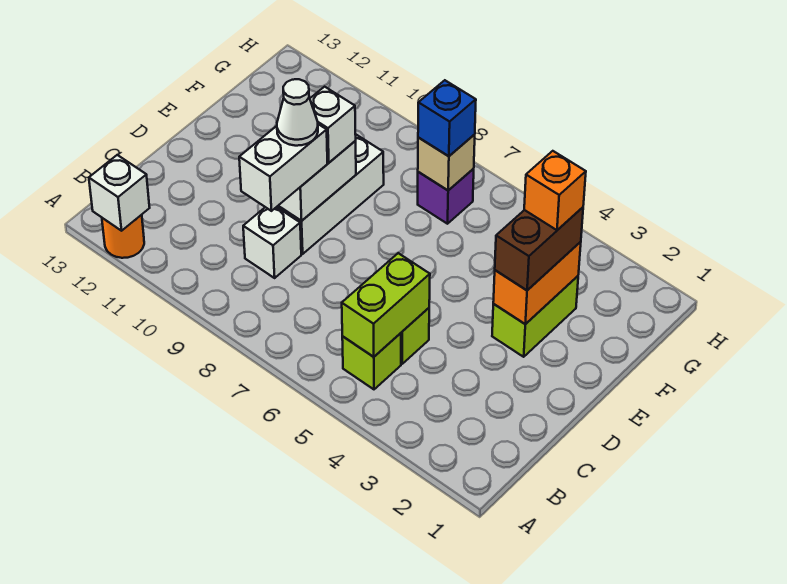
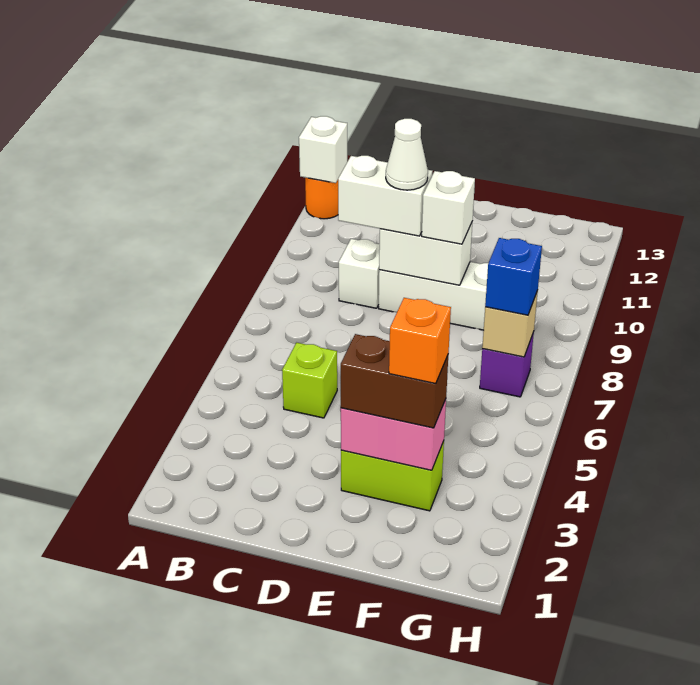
lime 1x1 brick [342,333,401,389] -> none
lime 1x2 brick [342,253,430,357] -> none
orange 1x2 brick [493,242,581,324] -> pink 1x2 brick [341,399,446,470]

